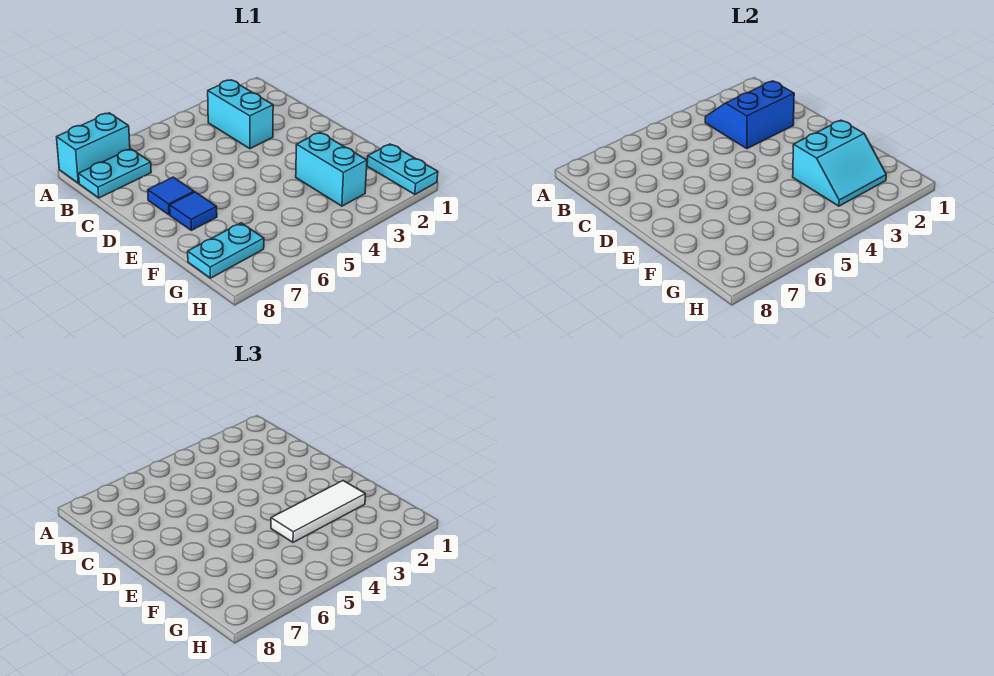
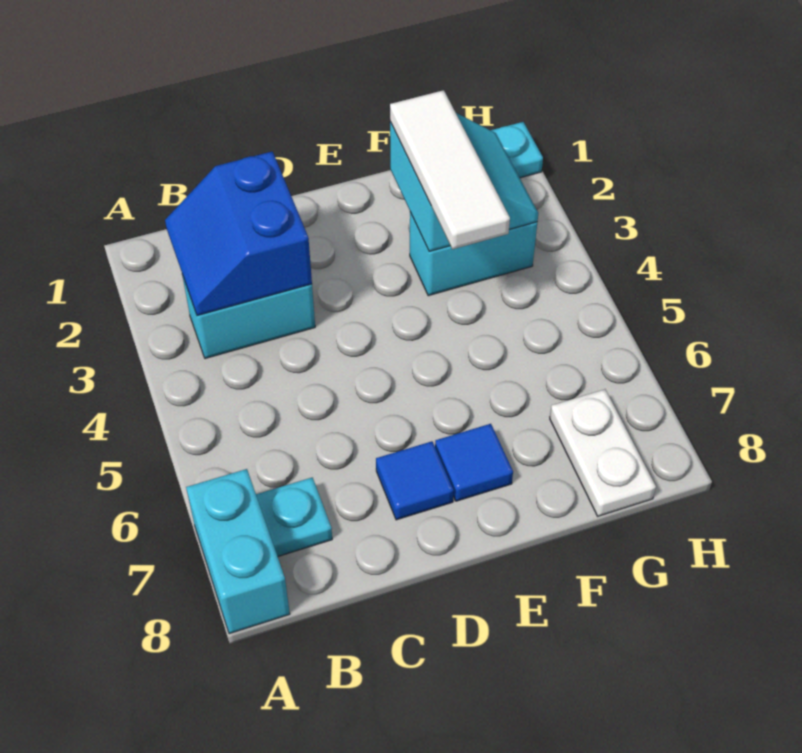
cyan 1x2 plate [79,149,151,198] -> cyan 1x1 plate [256,477,332,556]
cyan 1x2 plate [188,223,264,278] -> white 1x2 plate [550,389,656,516]

